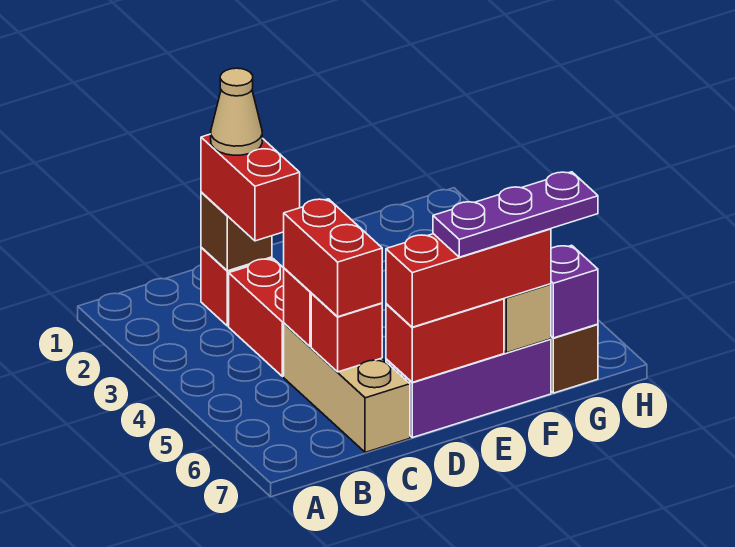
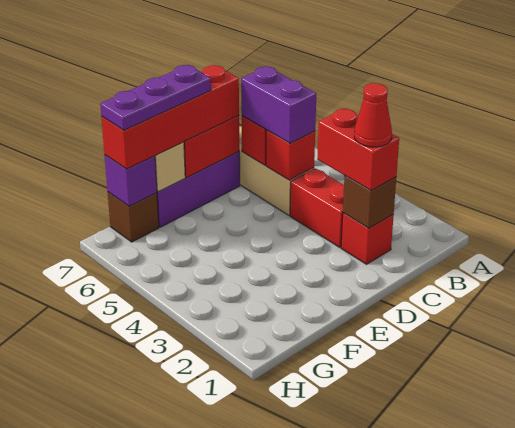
tan 1x1 cone [211,68,262,155] -> red 1x1 cone [354,83,392,147]
red 1x2 brick [284,199,382,317] -> purple 1x2 brick [241,67,316,143]
red 1x3 brick [386,229,551,327] -> red 1x4 brick [101,65,239,169]

